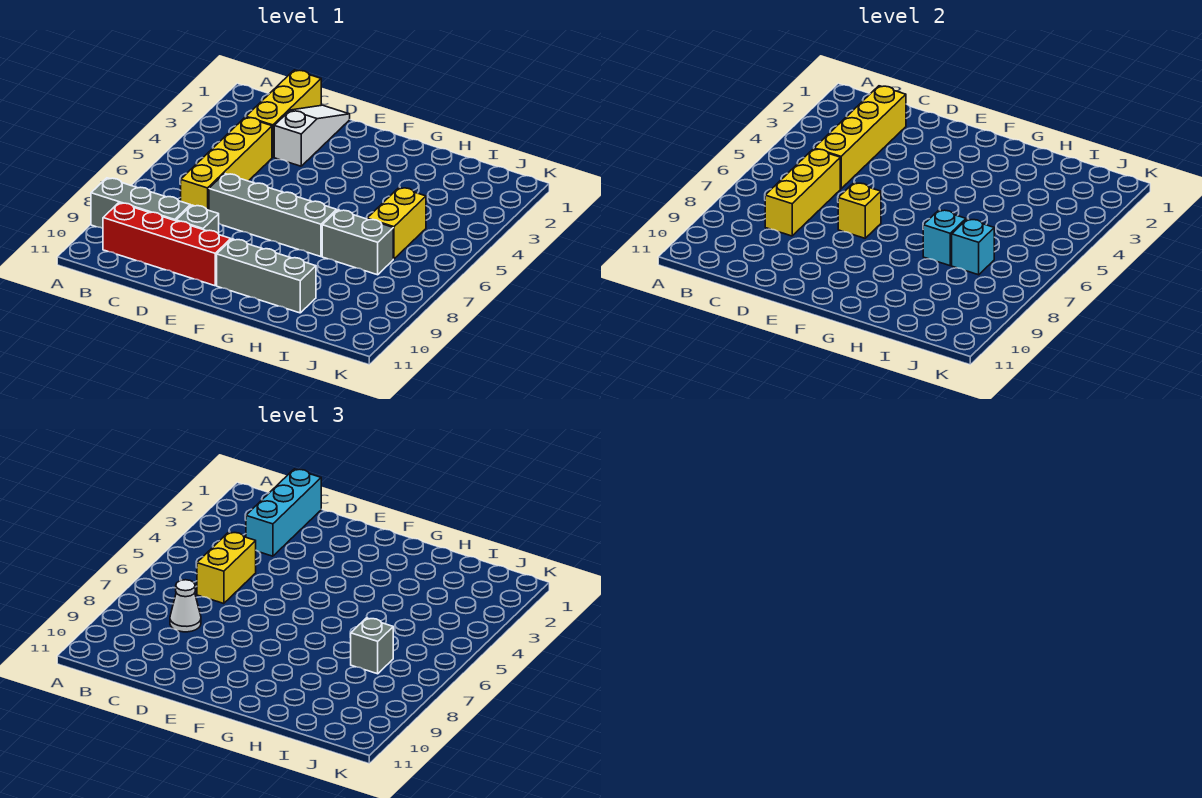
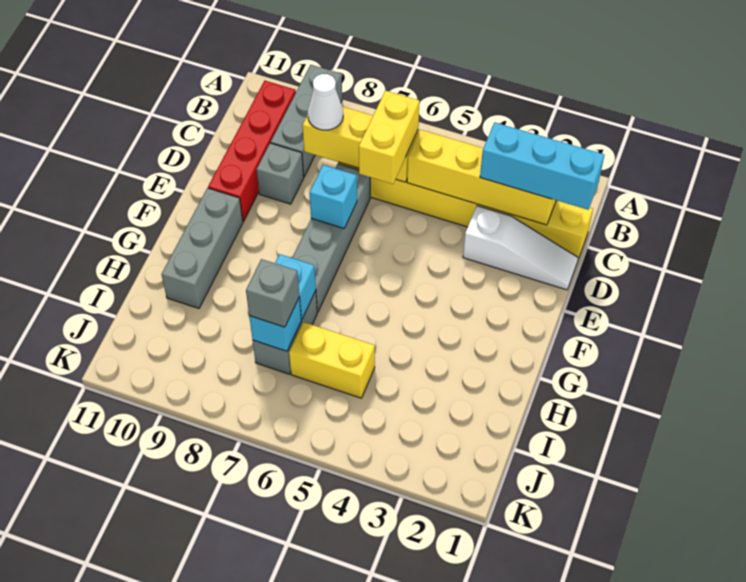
yellow 1x2 brick [197,532,256,604] -> yellow 1x2 brick turned to [359,91,420,184]
yellow 1x1 brick [838,183,881,238] -> cyan 1x1 brick [310,165,357,228]

